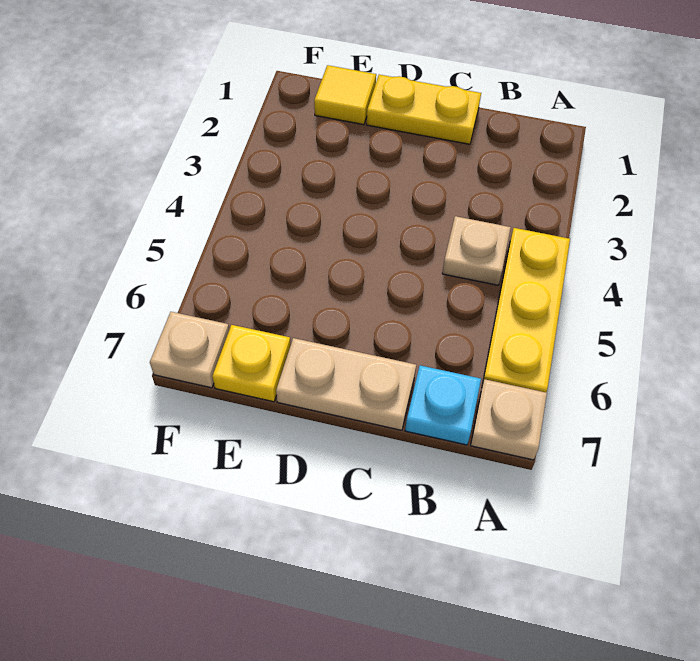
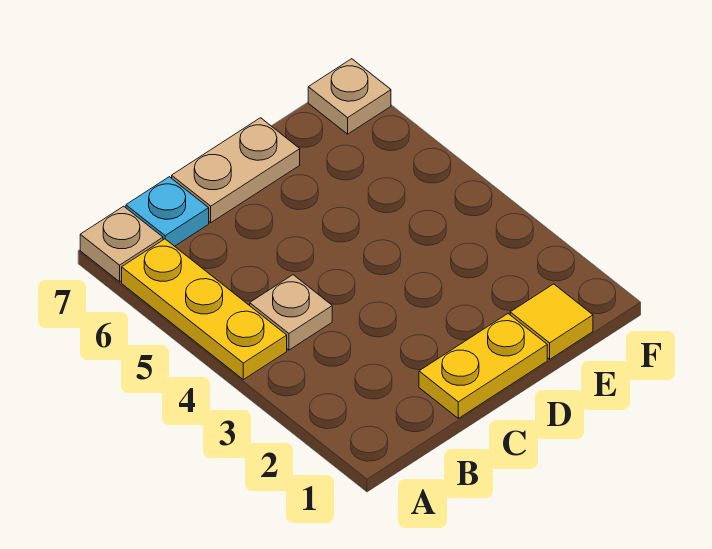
yellow 1x1 plate [212,325,291,402] -> none

